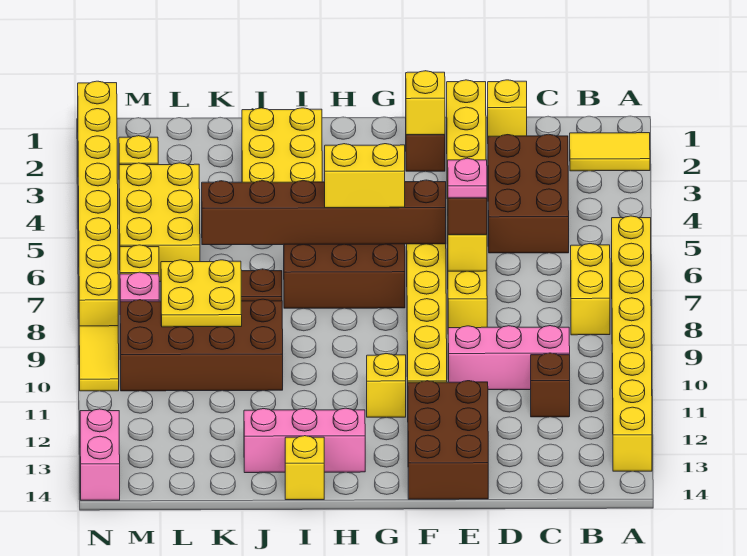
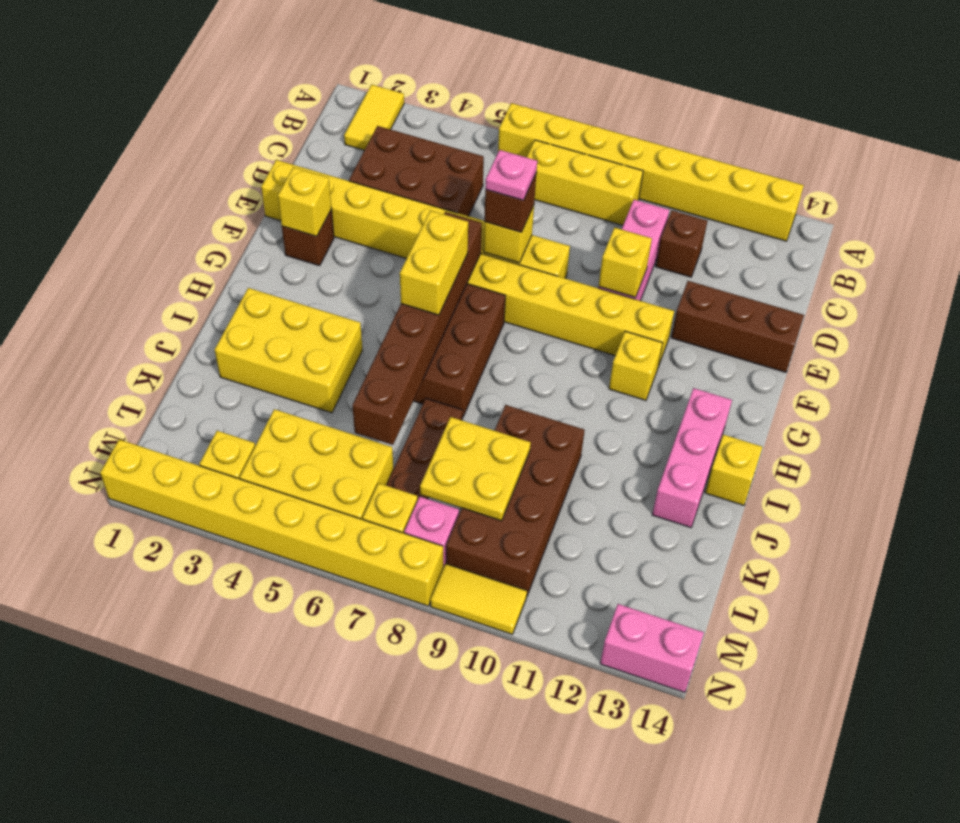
yellow 1x2 brick [571,244,610,335] -> yellow 1x3 brick [527,140,643,225]
yellow 1x1 brick [488,80,527,136] -> yellow 1x1 brick moved to [599,227,652,297]
brown 2x3 brick [408,381,488,499] -> brown 1x3 brick [671,281,804,372]

